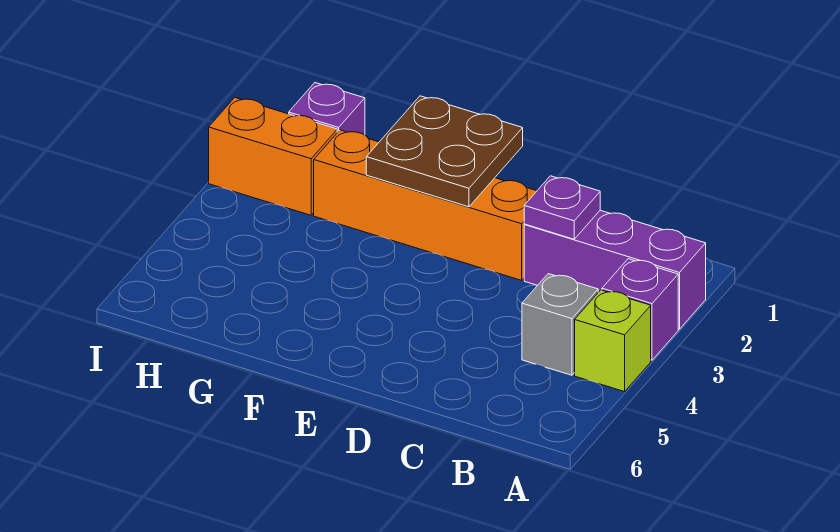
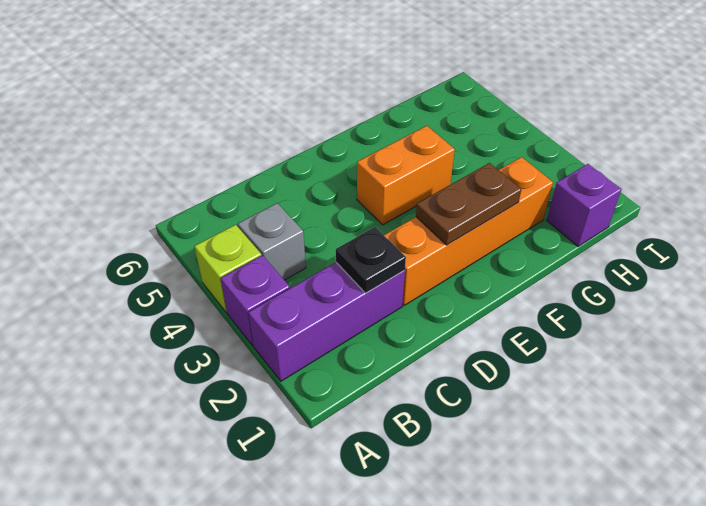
purple 1x1 plate [524,176,600,239] -> black 1x1 plate [336,227,406,293]
brown 2x2 plate [366,96,523,207] -> brown 1x2 plate [416,163,521,245]
orange 1x2 brick [209,98,337,215] -> orange 1x2 brick moved to [357,126,455,225]

